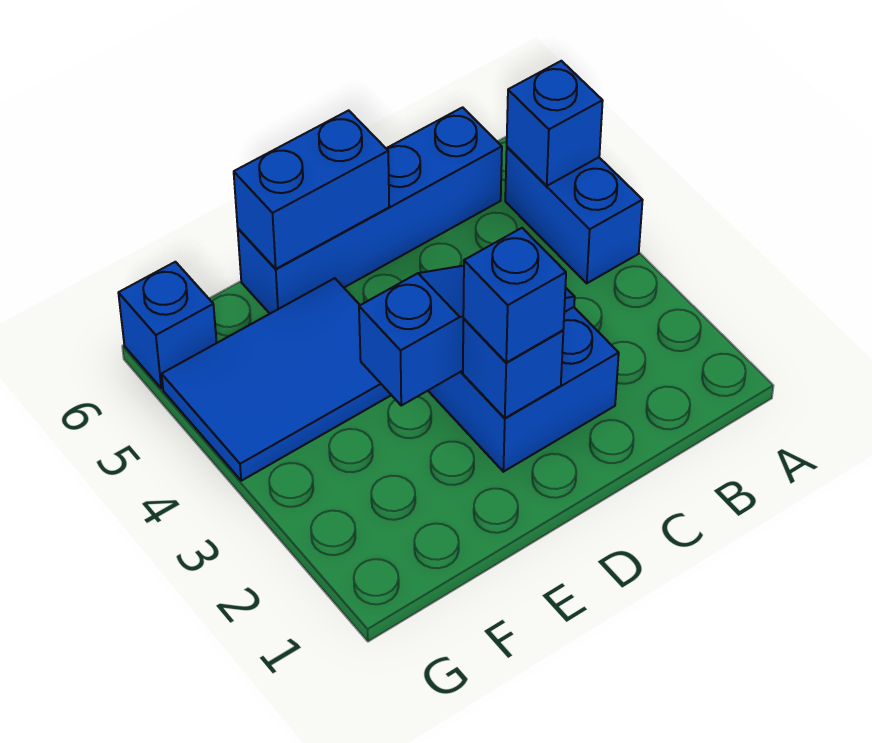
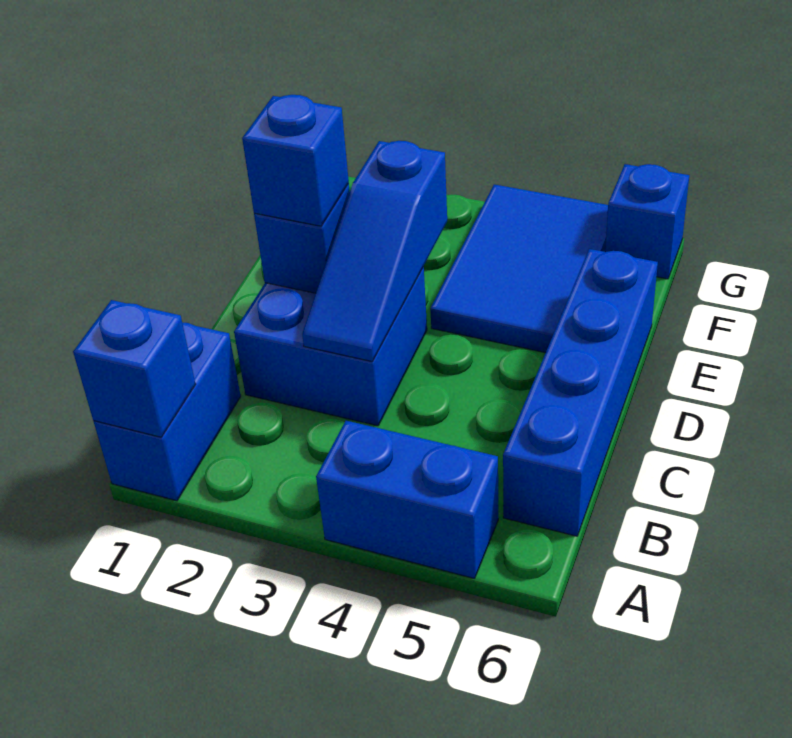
blue 1x1 brick [507,61,603,186] -> blue 1x1 brick moved to [73,300,196,437]
blue 1x2 brick [234,110,389,269] -> blue 1x2 brick moved to [93,322,241,501]

